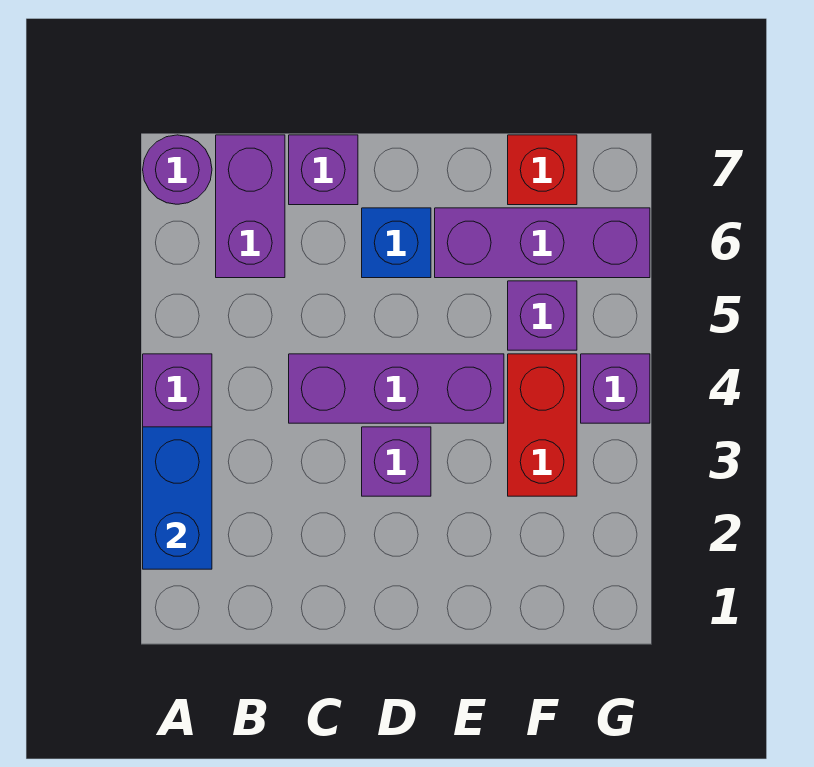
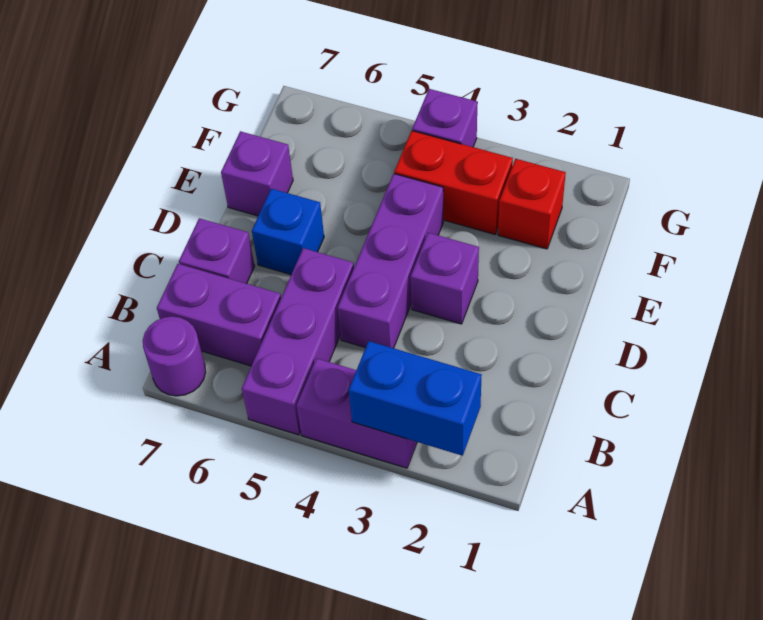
purple 1x3 brick [435,208,650,278] -> purple 1x3 brick moved to [242,248,354,435]
purple 1x1 brick [508,281,577,350] -> purple 1x1 brick moved to [221,131,293,216]
red 1x1 brick [508,135,577,205] -> red 1x1 brick moved to [498,159,566,249]

